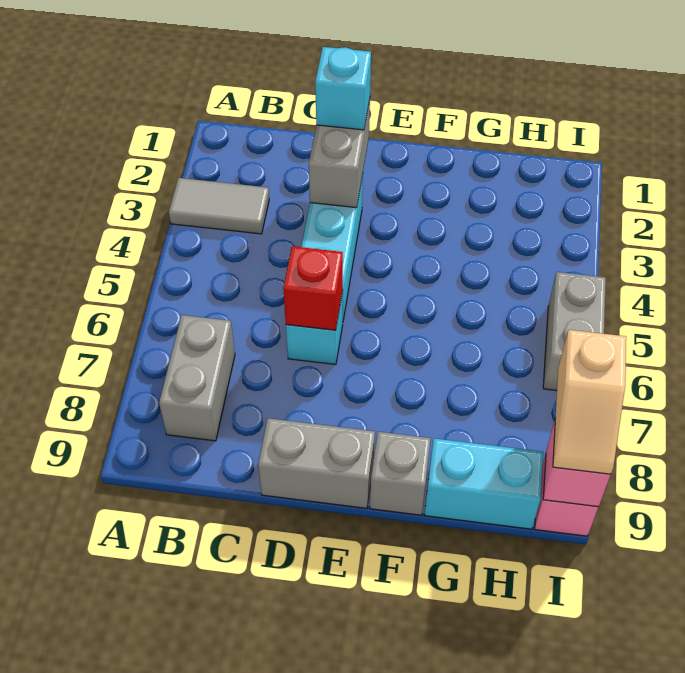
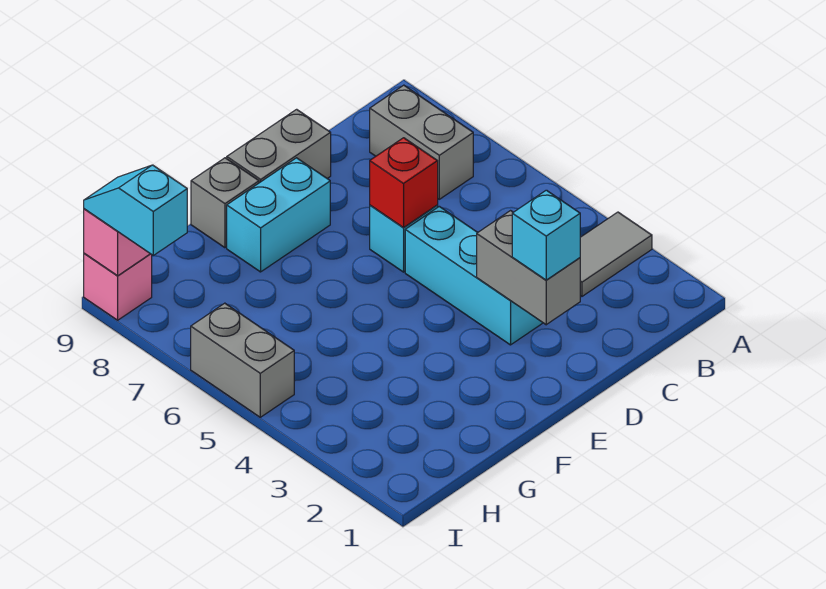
cyan 1x2 brick [425,438,543,529] -> cyan 1x2 brick moved to [227,158,330,272]
tan 1x2 slope [553,330,626,474] -> cyan 1x2 slope [84,165,187,256]

